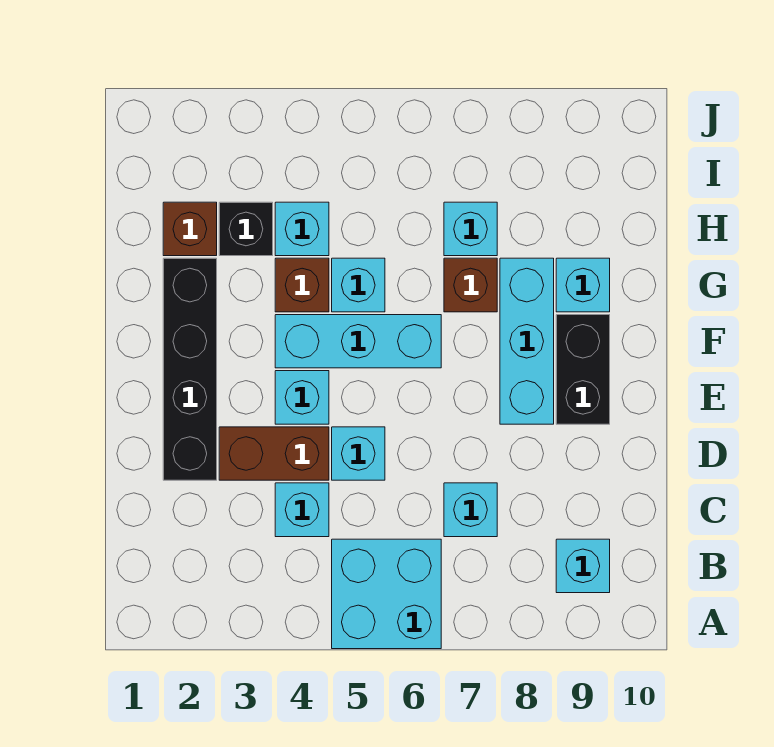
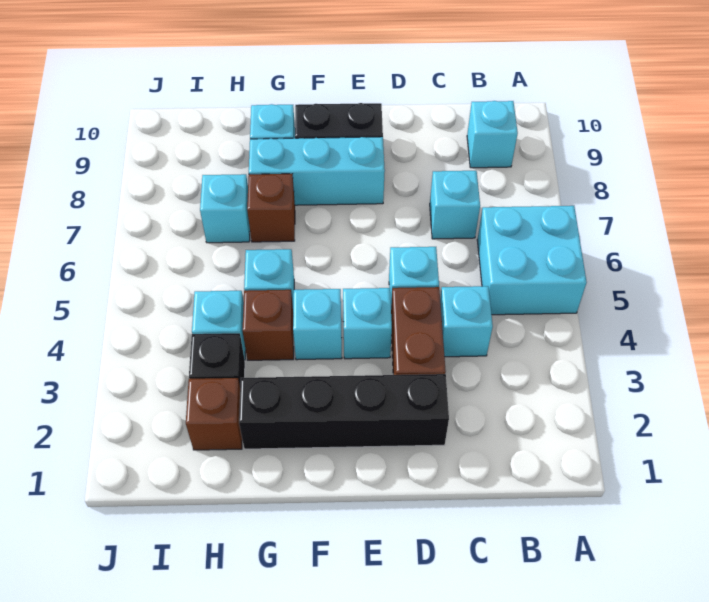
cyan 1x3 brick [275,315,441,368] -> cyan 1x1 brick [293,289,342,360]

